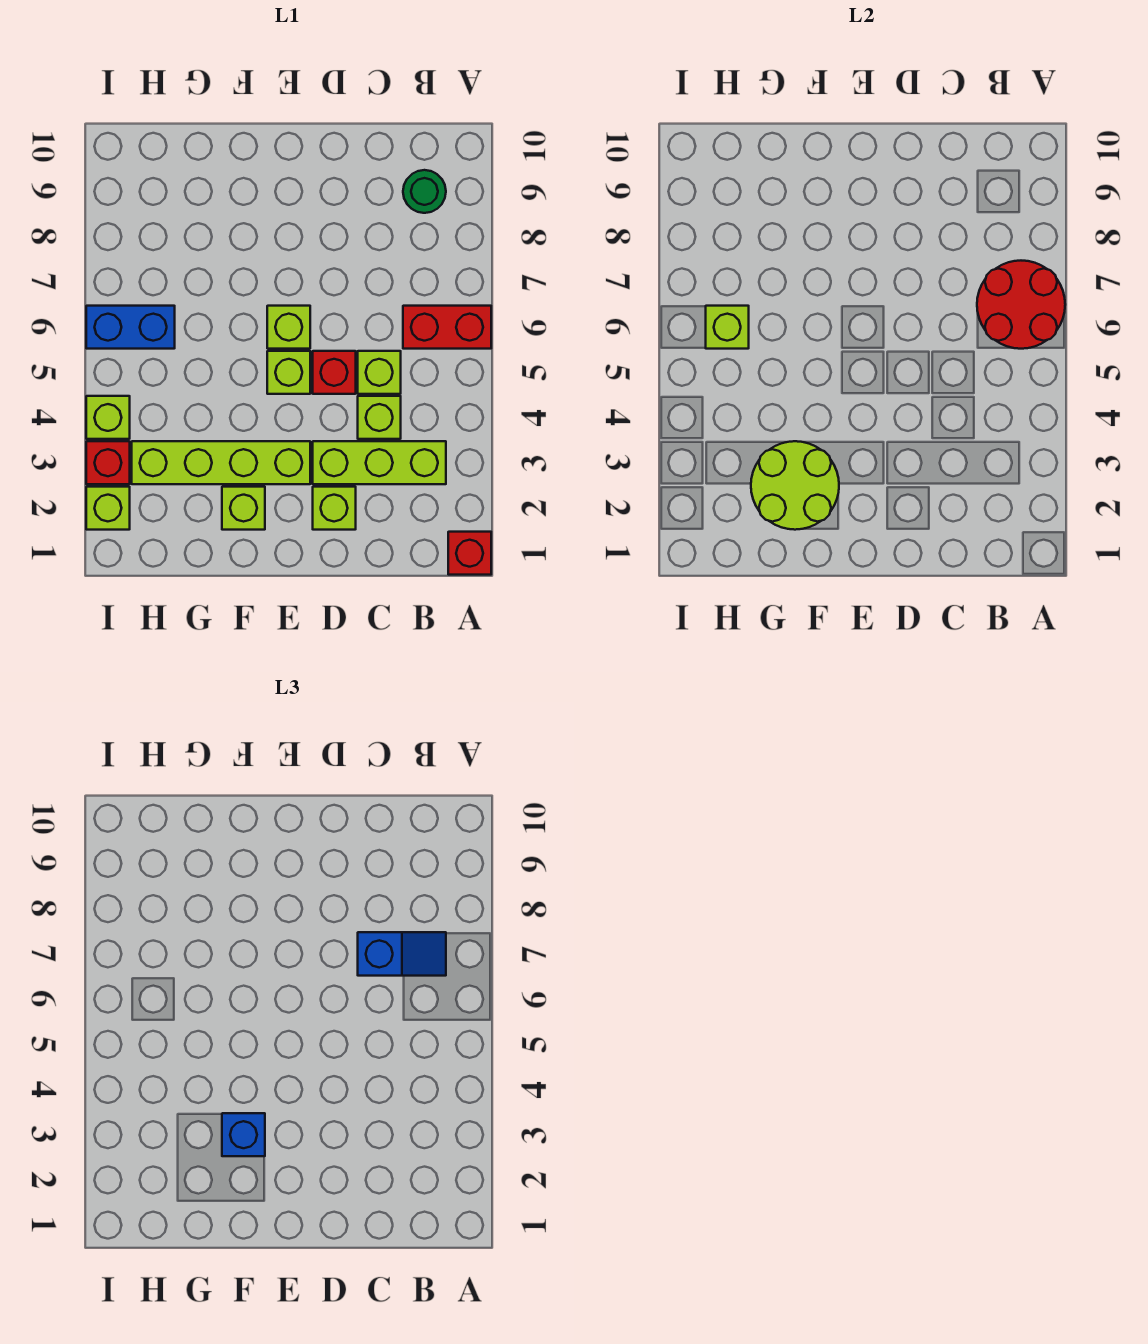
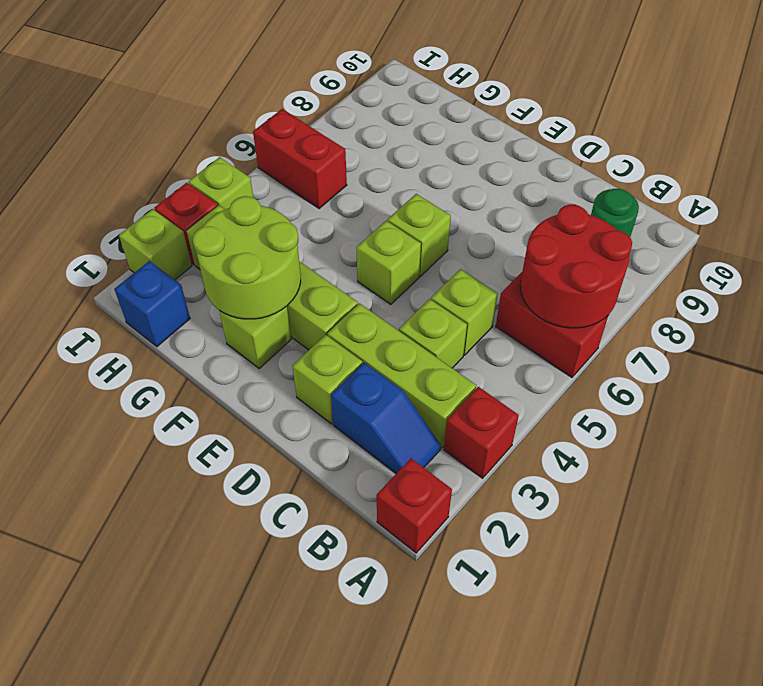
blue 1x2 slope [358,932,446,976] -> blue 1x2 slope moved to [331,363,441,473]
red 1x1 brick [313,351,356,394] -> red 1x1 brick moved to [444,387,519,478]
blue 1x1 brick [222,1113,265,1156] -> blue 1x1 brick moved to [114,261,190,347]
blue 1x2 brick [86,306,175,349] -> red 1x2 brick [253,109,347,209]
lime 1x1 brick [706,306,749,349] -> none

